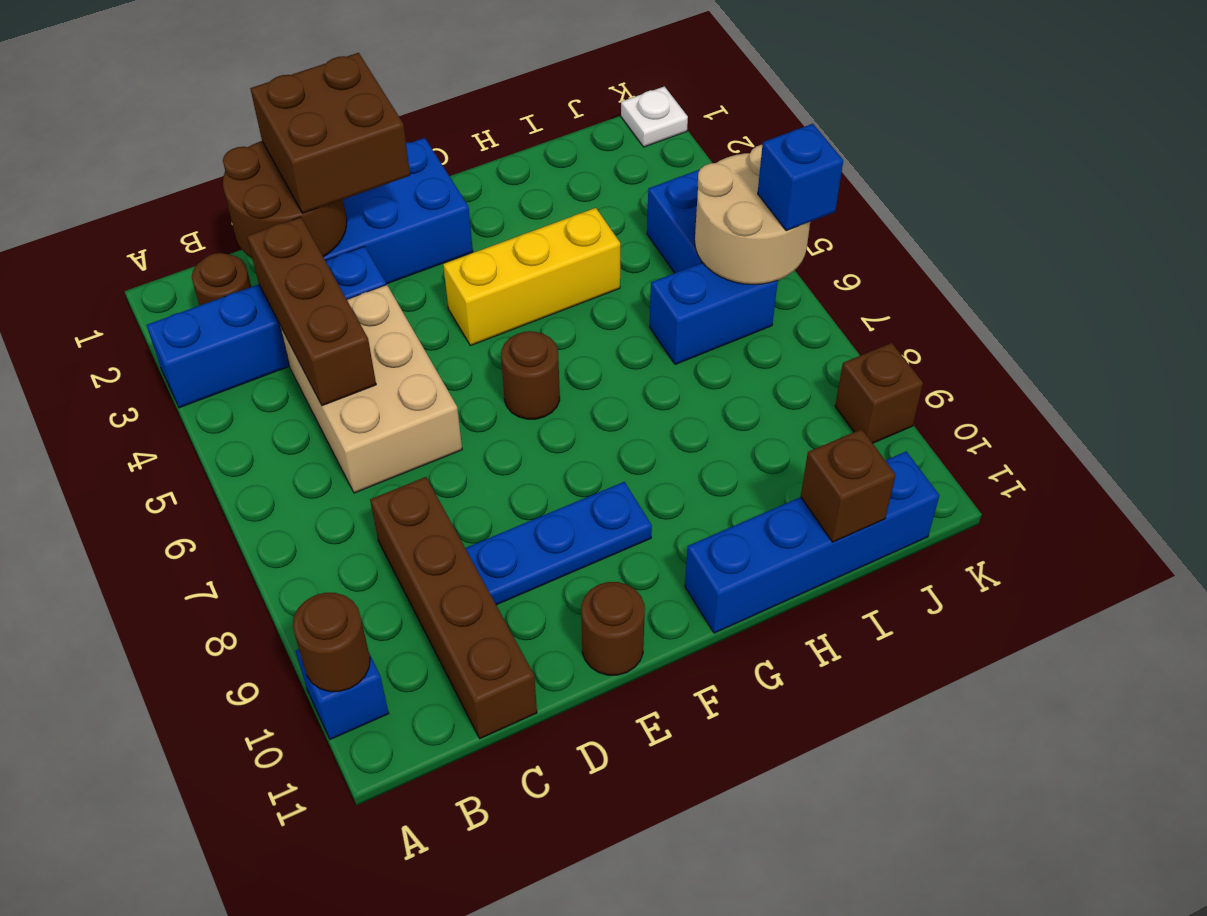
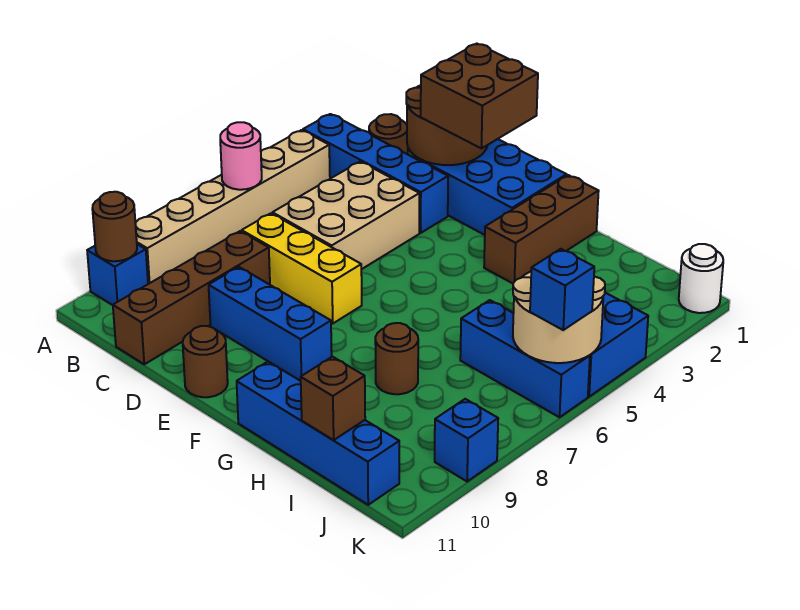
none -> tan 1x6 brick [135,130,330,284]
none -> pink 1x1 round brick [220,122,262,190]
brown 1x3 brick [247,217,376,406] -> brown 1x3 brick moved to [484,175,599,283]
blue 1x3 plate [465,482,652,605] -> blue 1x3 brick [209,267,332,381]
yellow 1x3 brick [443,208,620,346] -> yellow 1x3 brick moved to [242,213,362,323]
brown 1x1 round brick [501,331,560,419] -> brown 1x1 round brick moved to [375,323,418,394]
blue 1x2 brick [650,263,778,364] -> blue 1x3 brick [460,300,590,417]
white 1x1 plate [621,86,688,147] -> white 1x1 round brick [679,244,723,313]
brown 1x1 brick [835,343,923,443] -> blue 1x1 brick [435,399,498,481]

